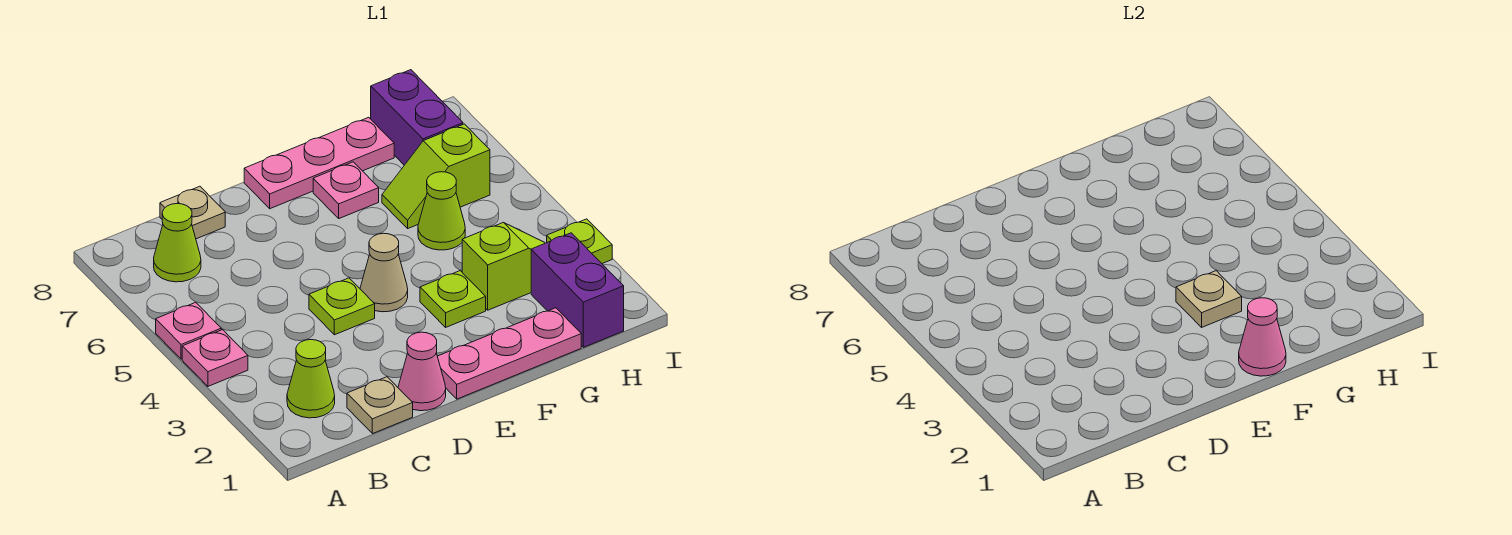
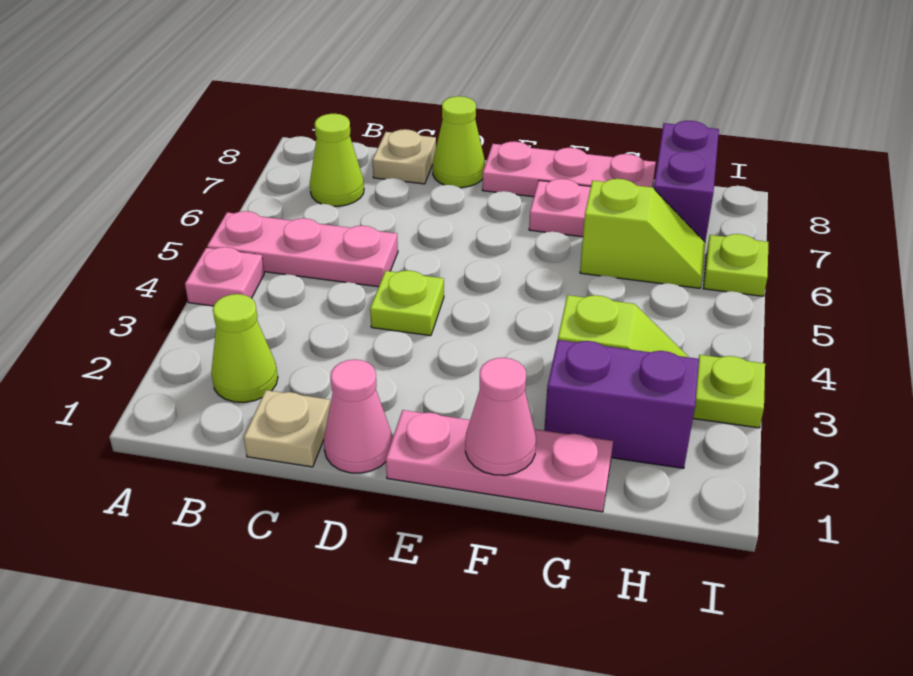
pink 1x1 plate [156,302,221,359] -> pink 1x3 plate [207,211,398,287]
tan 1x1 cone [360,233,408,312] -> none
lime 1x1 plate [420,271,486,327] -> lime 1x1 plate moved to [703,234,768,296]
tan 1x1 plate [1176,271,1242,327] -> none
lime 1x1 cone [418,172,465,250] -> lime 1x1 cone moved to [433,96,485,188]
lime 1x2 slope [382,124,490,228] -> lime 1x2 slope turned to [580,179,705,288]
purple 1x2 brick [531,233,624,347] -> purple 1x2 brick turned to [544,340,699,468]

